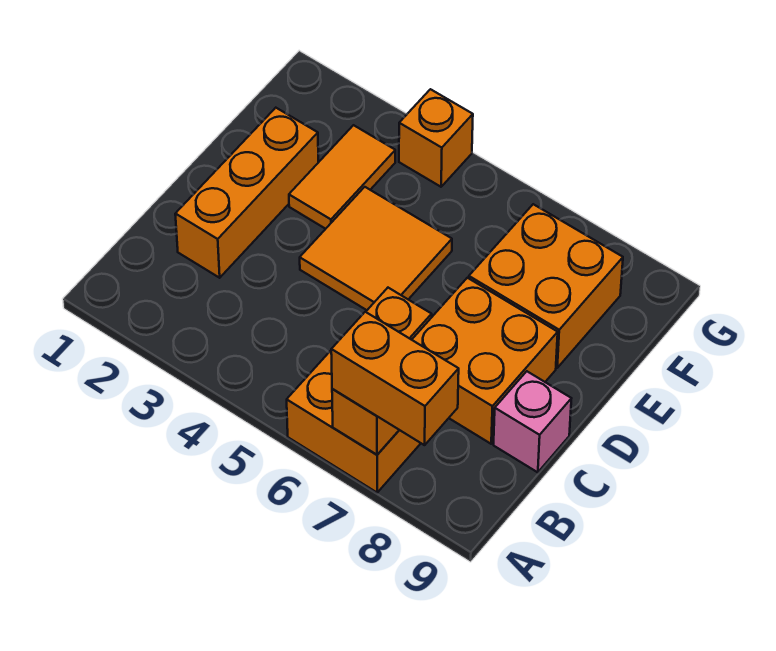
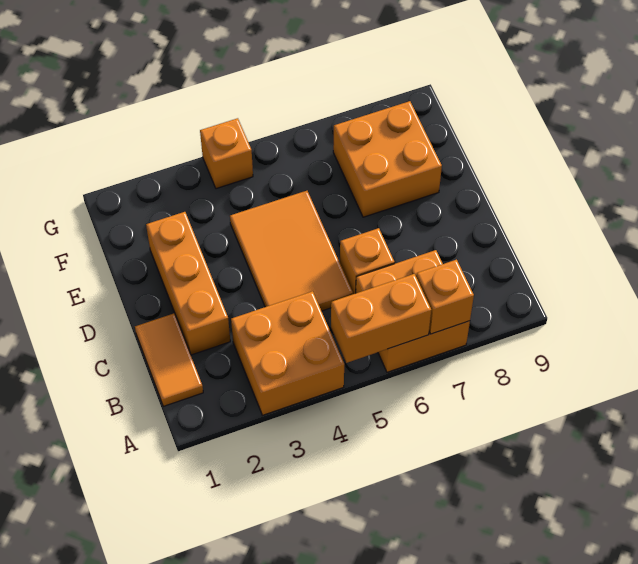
orange 1x2 brick [331,312,459,445] -> orange 1x2 brick moved to [331,274,431,363]
orange 2x2 brick [412,278,558,444] -> orange 2x2 brick moved to [231,291,344,415]
pink 1x1 brick [494,371,571,472] -> none
orange 2x2 tile [300,187,452,310] -> orange 2x3 tile [230,191,353,311]
orange 1x2 tile [289,125,395,229] -> orange 1x2 tile moved to [135,313,203,406]

